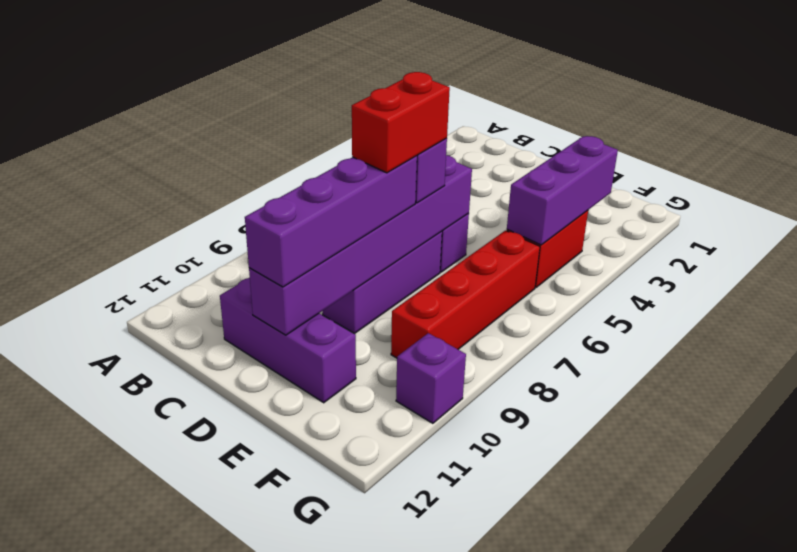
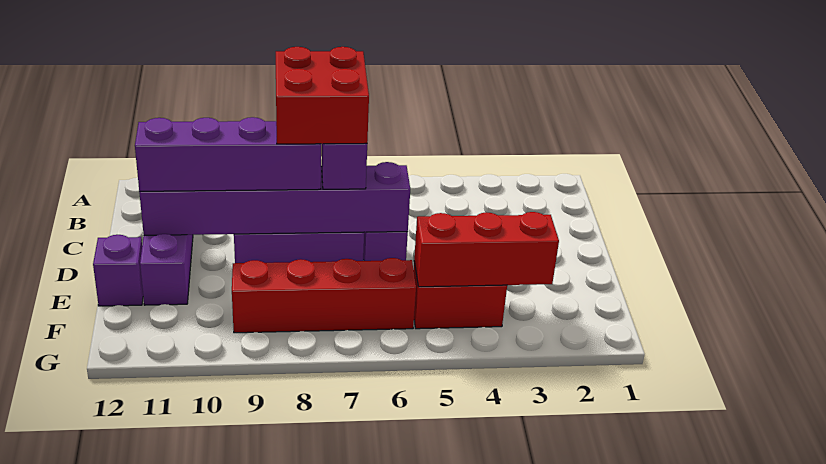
red 1x2 brick [352,72,450,173] -> red 2x2 brick [276,47,369,144]
purple 1x3 brick [507,136,618,245] -> red 1x3 brick [414,212,559,287]
purple 1x1 brick [396,333,466,423] -> purple 1x1 brick moved to [93,235,143,306]

